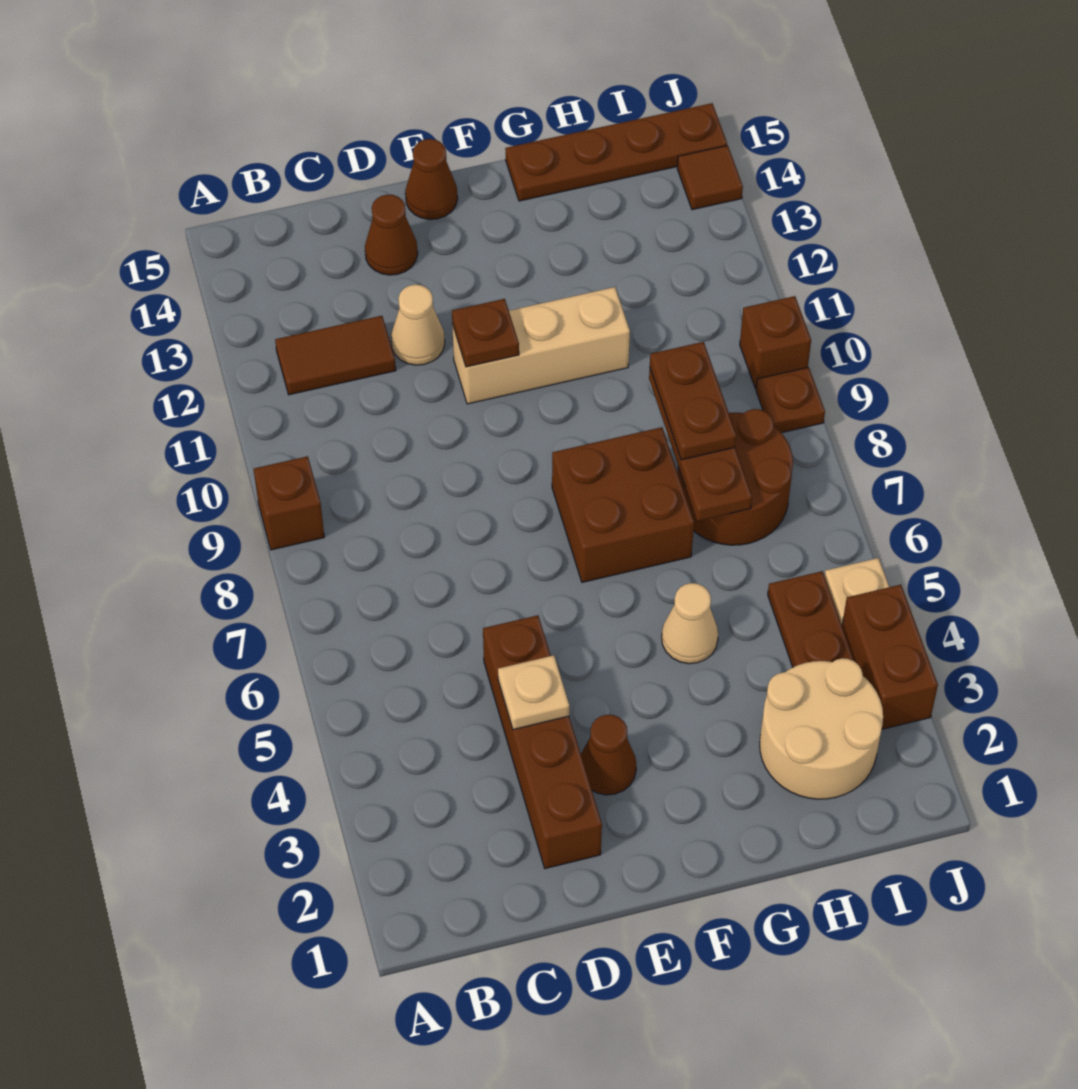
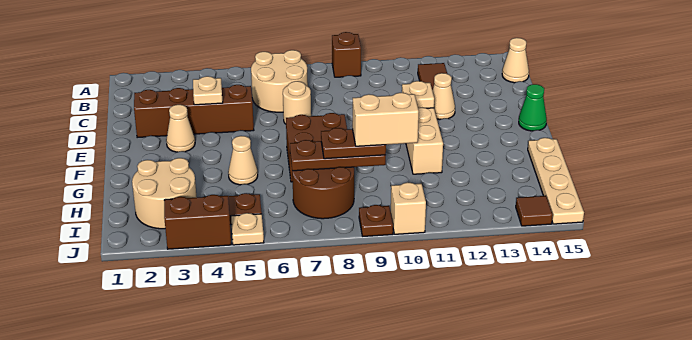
none -> tan 2x2 round brick [251,50,308,112]
none -> tan 1x1 cone [502,38,529,83]
none -> tan 1x1 round brick [283,81,311,124]
brown 1x1 cone [365,195,418,275] -> none
brown 1x1 cone [581,715,636,795] -> tan 1x1 cone [166,105,195,152]
brown 1x1 plate [452,299,519,367] -> tan 1x1 plate [402,81,434,108]
brown 1x1 cone [405,139,458,219] -> green 1x1 cone [519,84,547,131]
brown 1x4 plate [505,103,727,201] -> tan 1x4 plate [528,138,584,224]
none -> tan 1x2 brick [352,93,419,146]
brown 1x1 brick [740,296,811,388] -> tan 1x1 brick [391,182,426,234]

